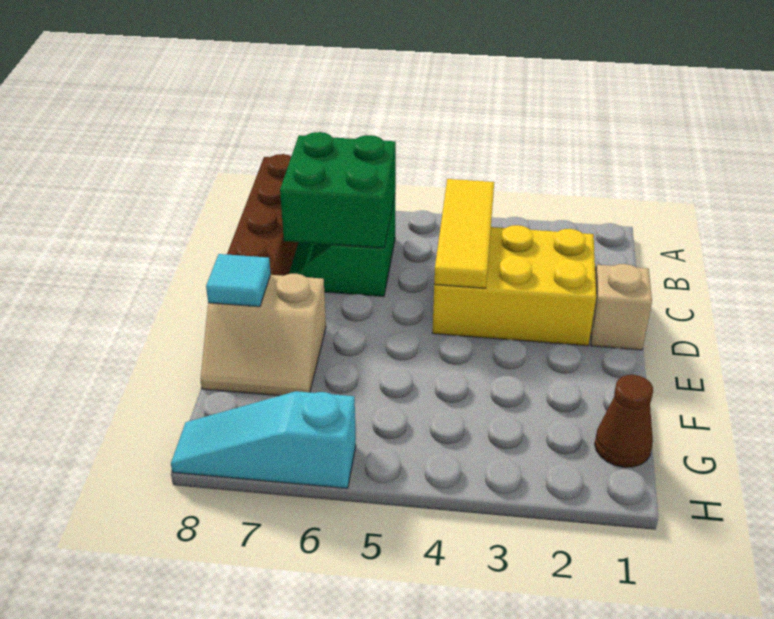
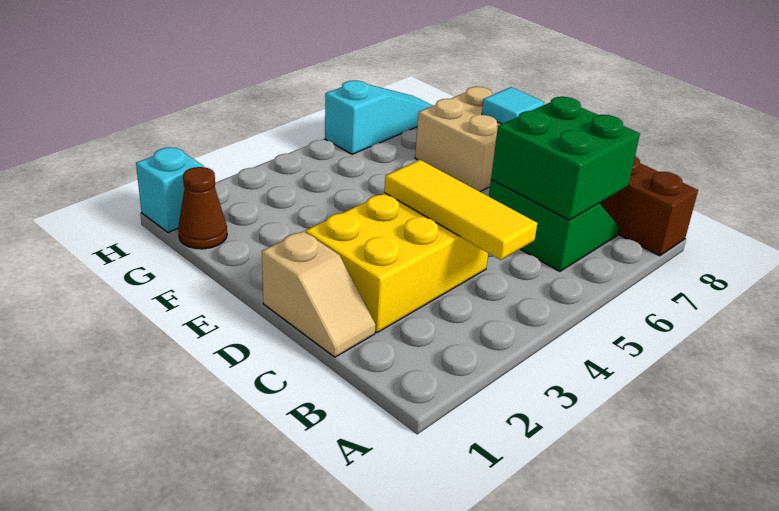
tan 2x2 slope [201,274,326,396] -> tan 2x2 brick [415,87,502,192]
none -> cyan 1x1 brick [136,147,204,233]

